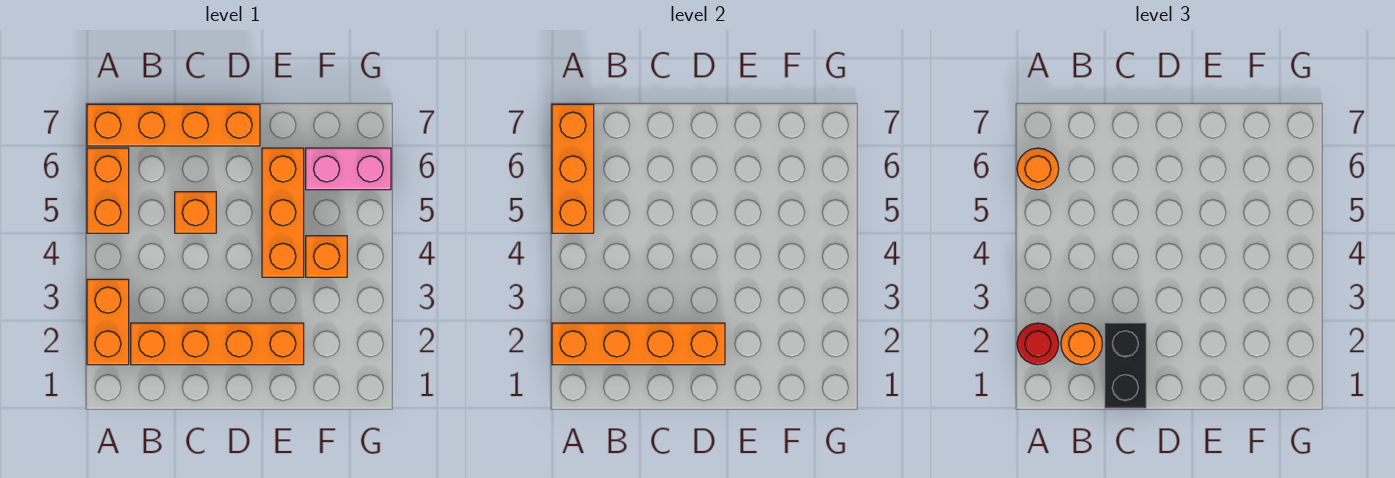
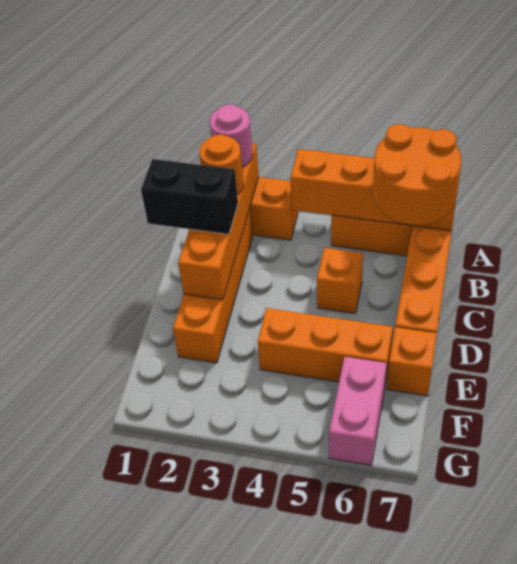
red 1x1 round brick [1017,323,1059,365] -> pink 1x1 round brick [210,105,252,167]
orange 1x3 brick [552,104,594,233] -> orange 1x4 brick [290,149,456,231]
orange 1x1 round brick [1017,148,1059,190] -> orange 2x2 round brick [373,124,461,225]
orange 1x1 brick [306,236,347,277] -> orange 1x1 brick moved to [387,327,437,396]

